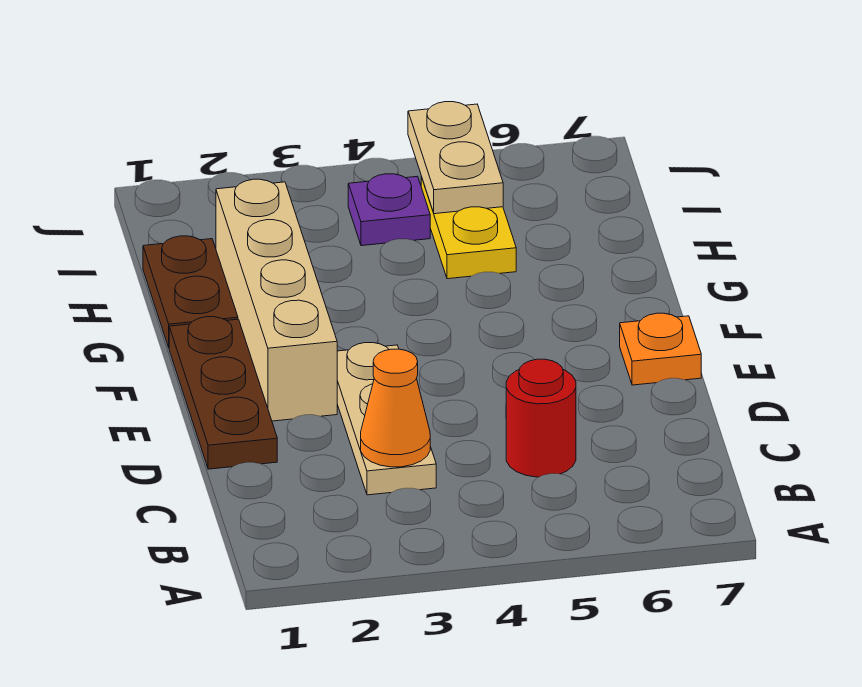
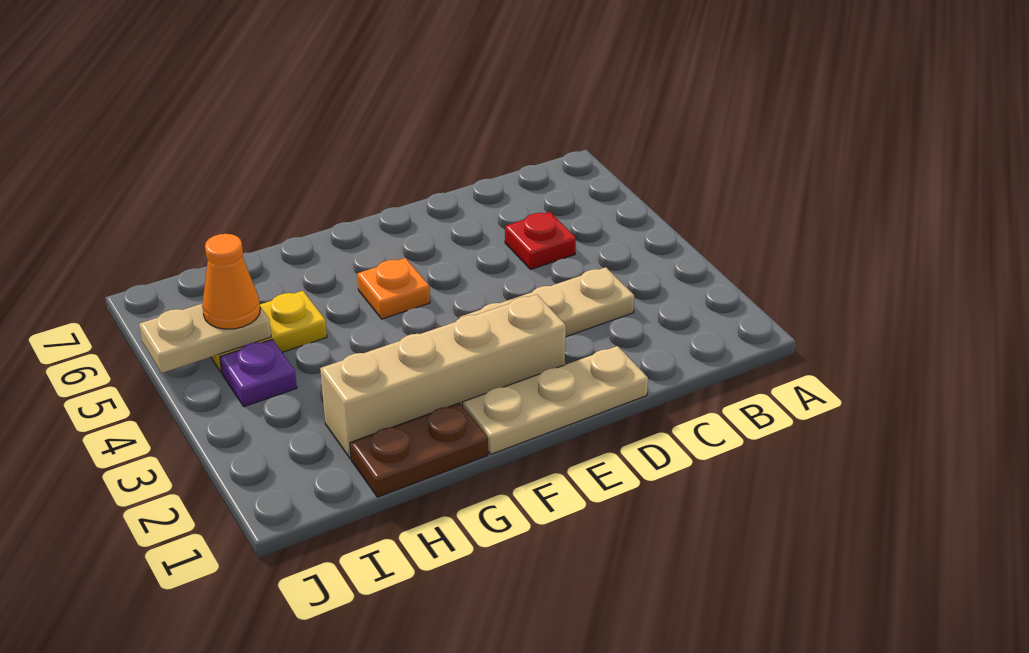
orange 1x1 cone [361,349,430,467] -> orange 1x1 cone moved to [202,234,260,329]
red 1x1 round brick [506,359,576,477] -> red 1x1 plate [505,212,576,270]
brown 1x3 plate [169,317,277,469] -> tan 1x3 plate [462,346,648,454]
orange 1x1 plate [620,313,701,385] -> orange 1x1 plate moved to [357,258,430,319]

